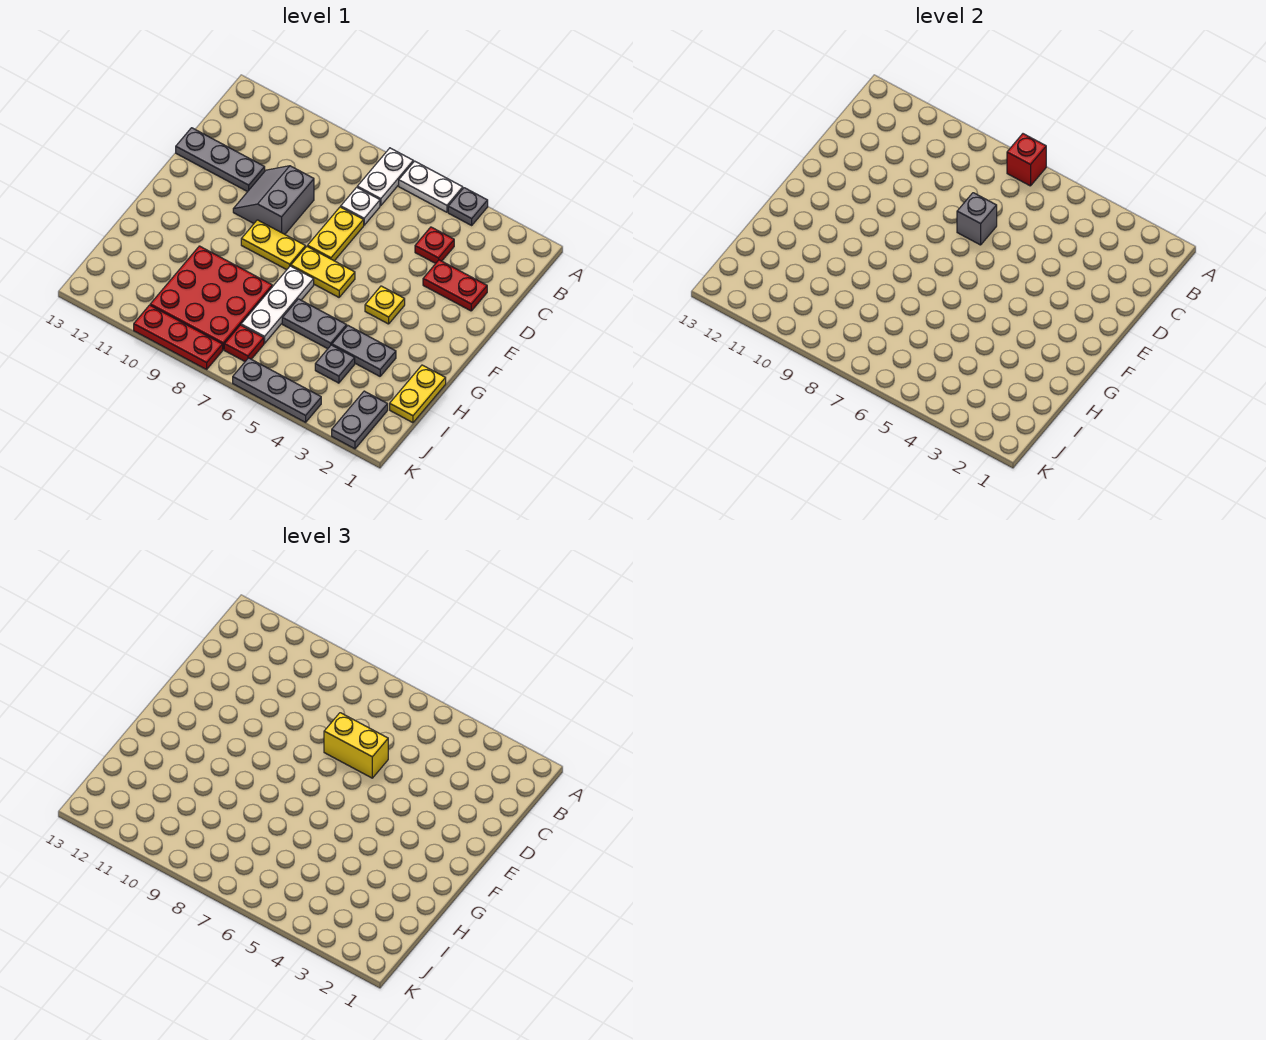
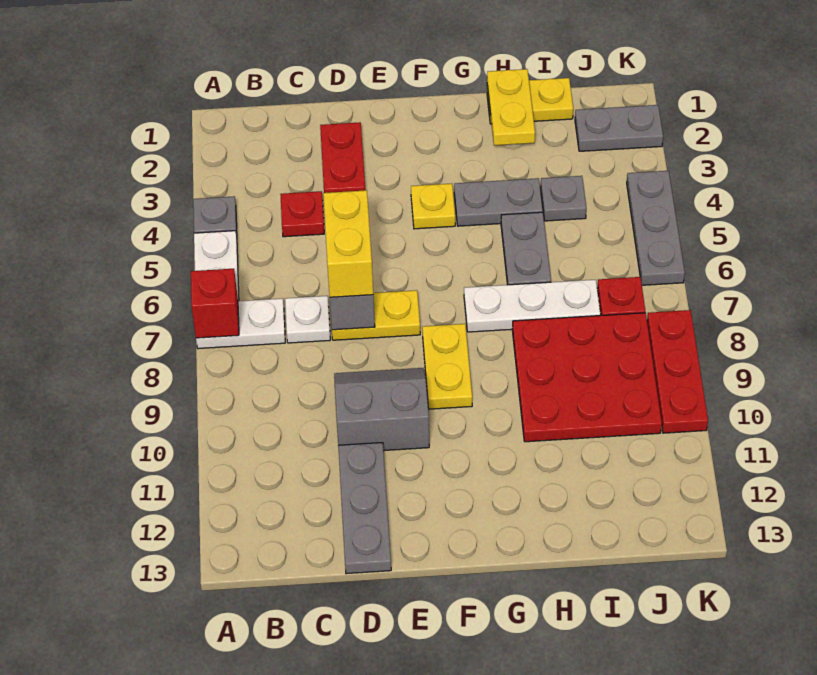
grey 2x2 slope [233,166,314,234] -> grey 2x2 slope turned to [334,368,429,451]
yellow 1x2 plate [291,246,355,297] -> yellow 1x2 plate moved to [487,69,535,145]
grey 1x2 plate [332,326,396,376] -> grey 1x2 plate turned to [454,178,543,226]

